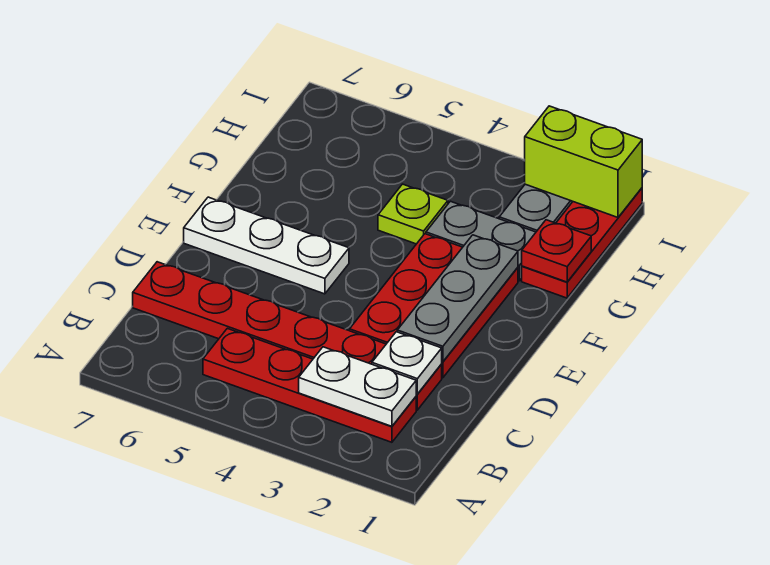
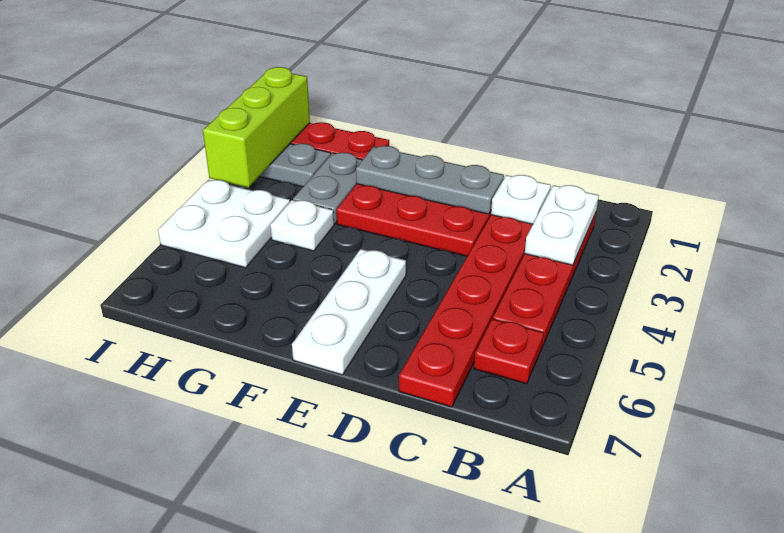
red 1x1 plate [522,220,591,282] -> red 1x1 plate moved to [474,319,544,384]
lime 1x1 plate [378,184,448,244] -> white 1x1 plate [270,200,334,251]
none -> white 2x2 plate [158,180,290,268]
lime 1x2 brick [525,106,642,217] -> lime 1x3 brick [203,67,310,187]

